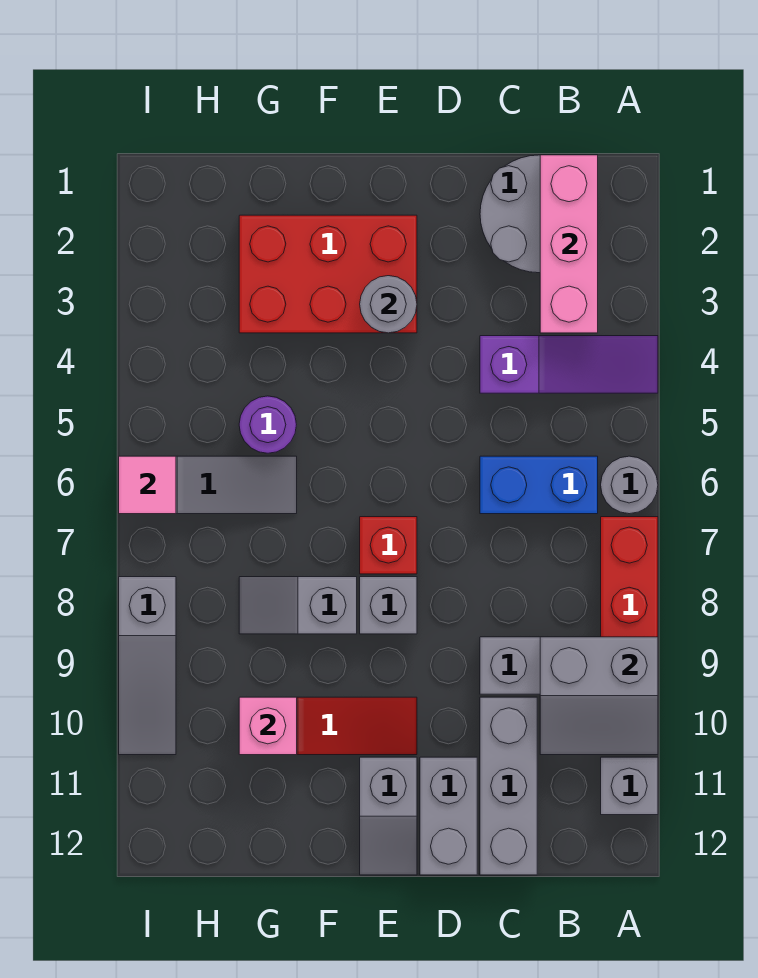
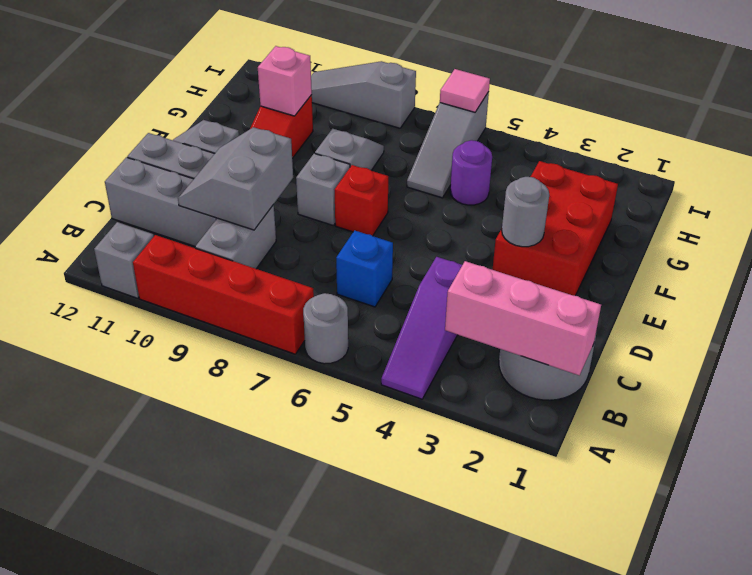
grey 2x2 slope [540,637,658,755] -> grey 2x2 slope moved to [178,127,293,230]
blue 1x2 brick [480,456,598,514] -> blue 1x1 brick [336,230,393,307]

